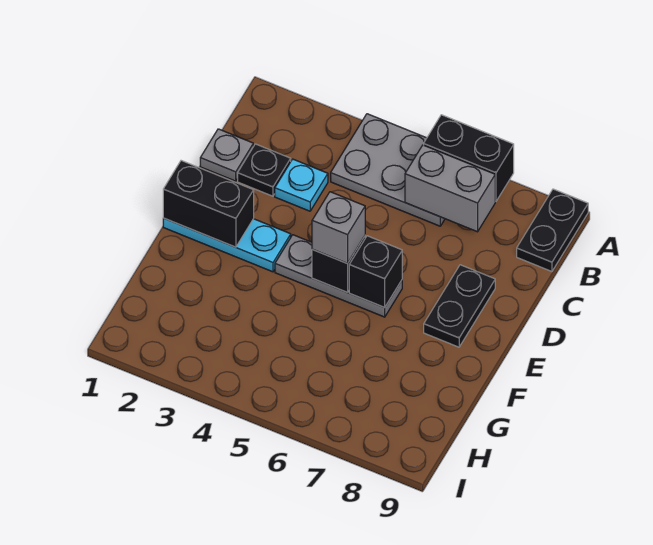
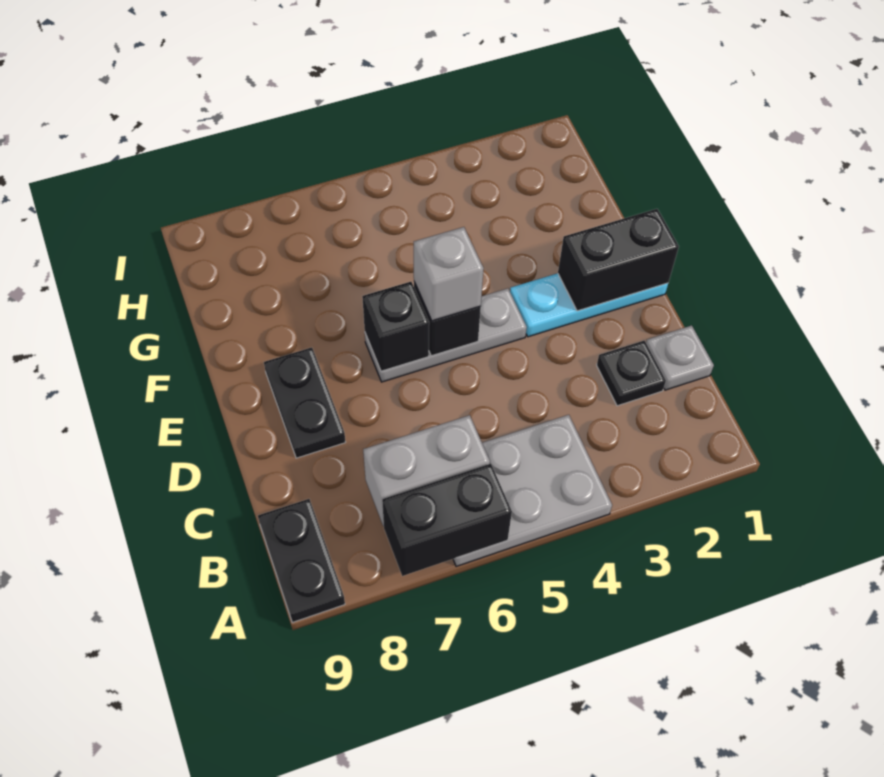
cyan 1x1 plate [275,159,328,211] -> none

